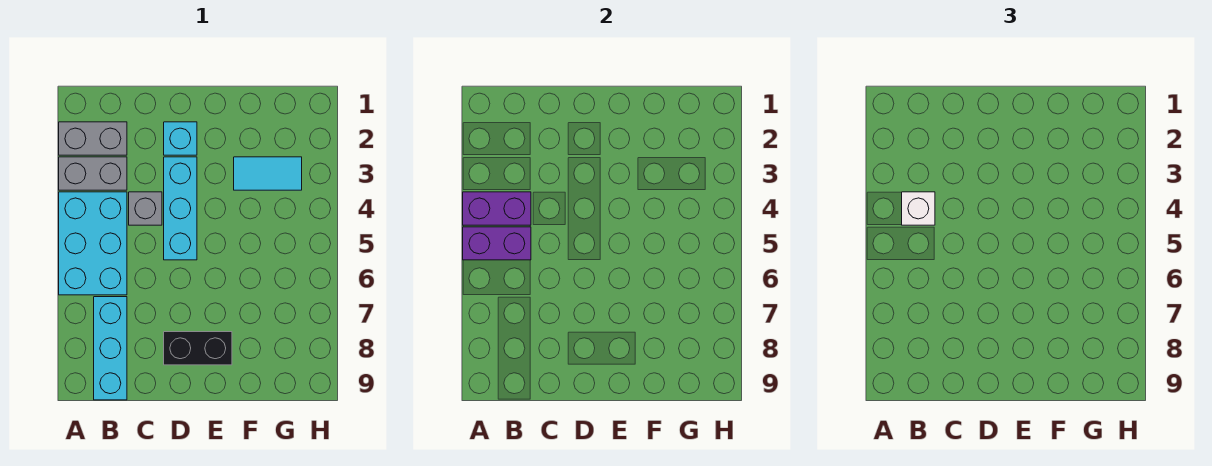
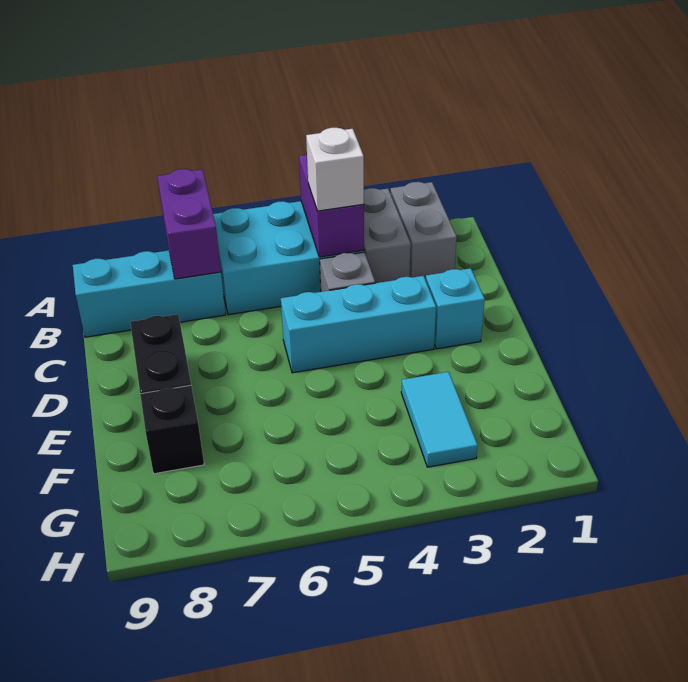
purple 1x2 brick [463,227,531,260] -> purple 1x2 brick moved to [157,169,221,279]
none -> black 1x1 brick [140,385,204,474]

